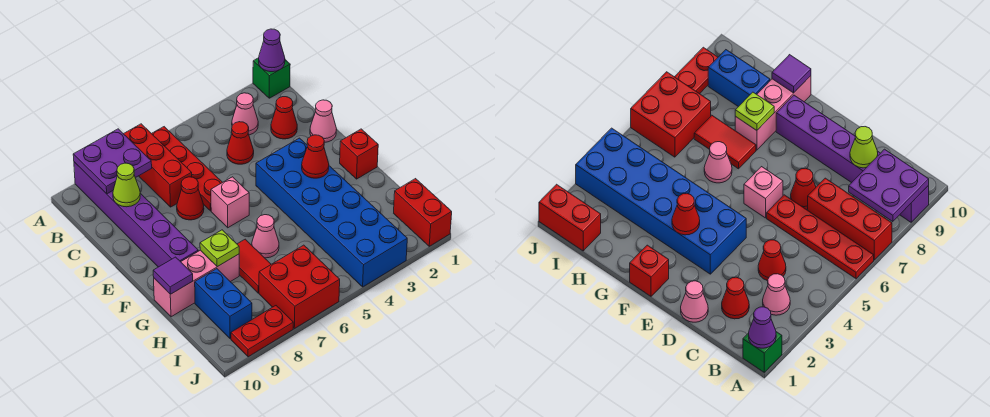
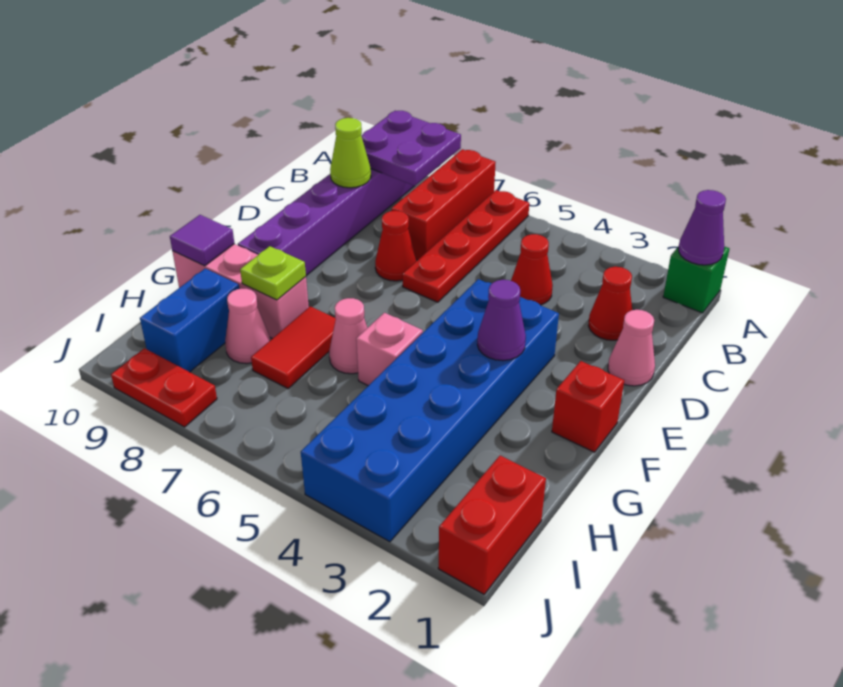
pink 1x1 cone [232,93,258,135] -> pink 1x1 cone moved to [225,289,270,364]
pink 1x1 brick [211,177,249,228] -> pink 1x1 brick moved to [356,313,423,386]
red 1x1 cone [302,135,329,178] -> purple 1x1 cone [477,280,526,361]
red 2x2 brick [259,245,340,329] -> none

